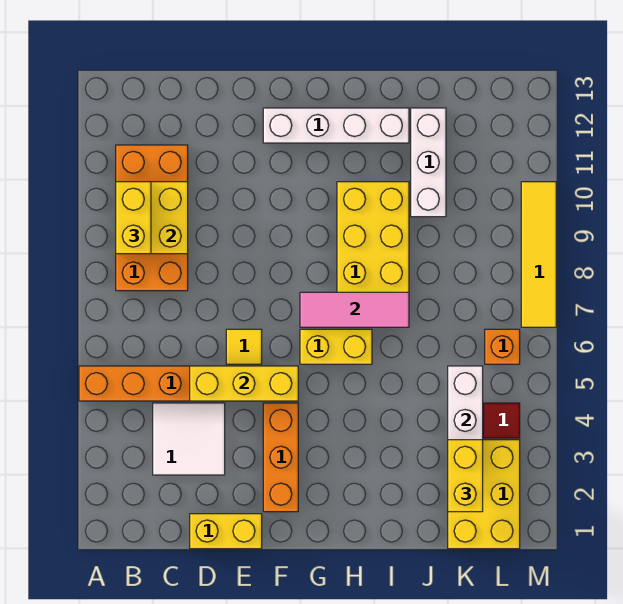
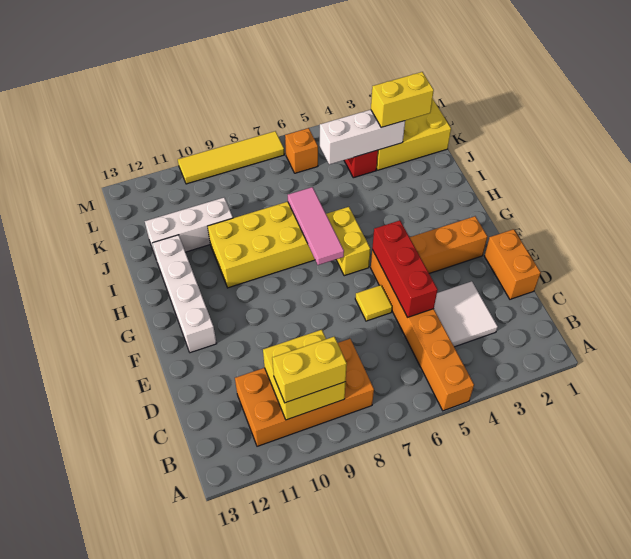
yellow 1x2 brick [190,514,262,549] -> orange 1x2 brick [484,229,541,299]
yellow 1x3 brick [190,366,298,401] -> red 1x3 brick [372,221,438,317]

